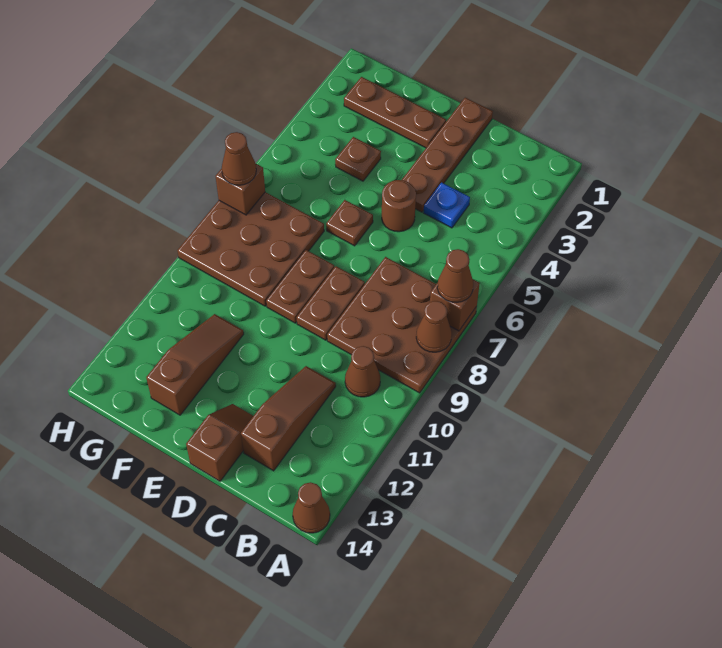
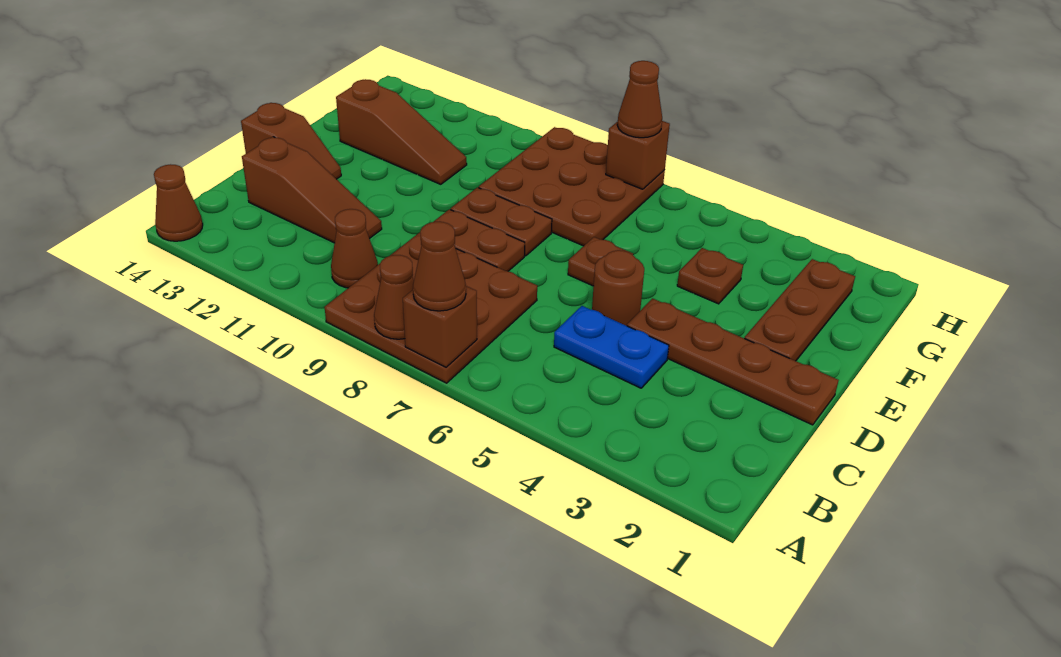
blue 1x1 plate [424,183,470,228] -> blue 1x2 plate [554,306,669,388]

